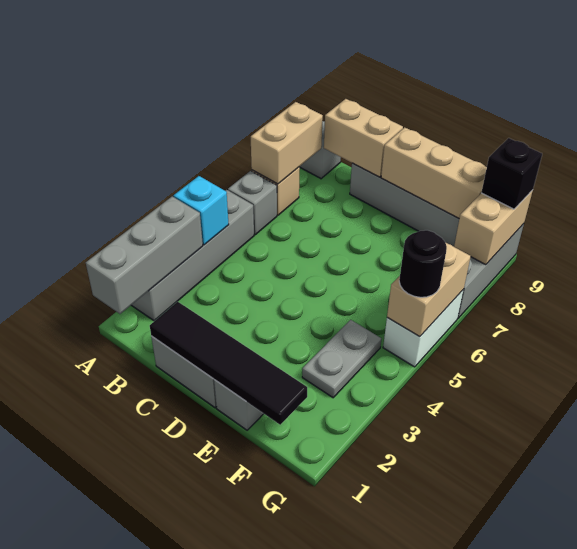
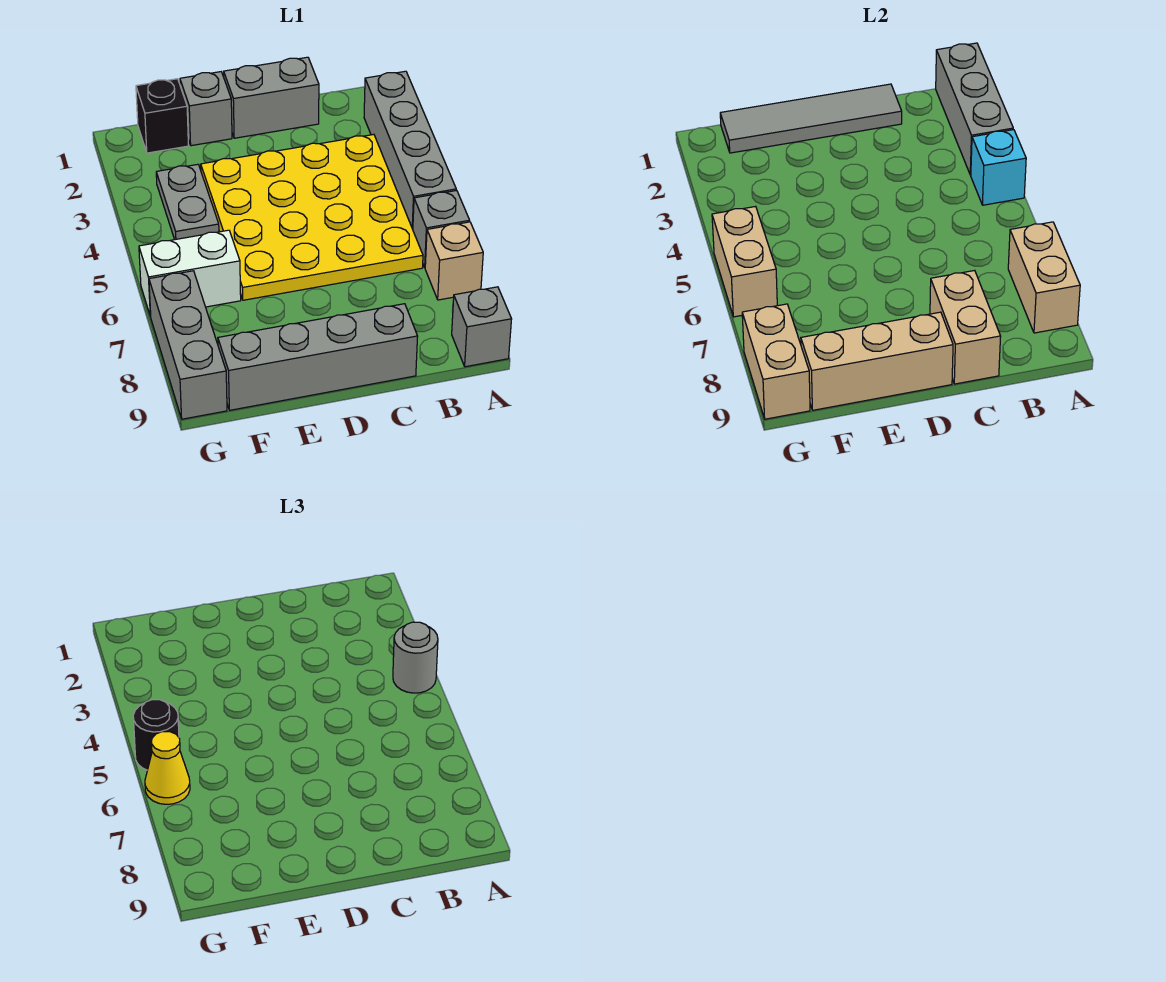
none -> grey 1x1 round brick [393,622,438,693]
none -> yellow 4x4 plate [201,134,423,300]
tan 1x2 brick [324,99,403,177] -> tan 1x2 brick turned to [930,270,1001,384]
black 1x4 tile [150,302,307,425] -> grey 1x4 tile [720,84,902,153]
white 1x2 brick [383,289,464,367] -> white 1x2 brick turned to [139,230,241,317]
none -> yellow 1x1 cone [145,732,190,804]
black 1x1 brick [481,138,542,209] -> black 1x1 brick moved to [136,79,188,153]

